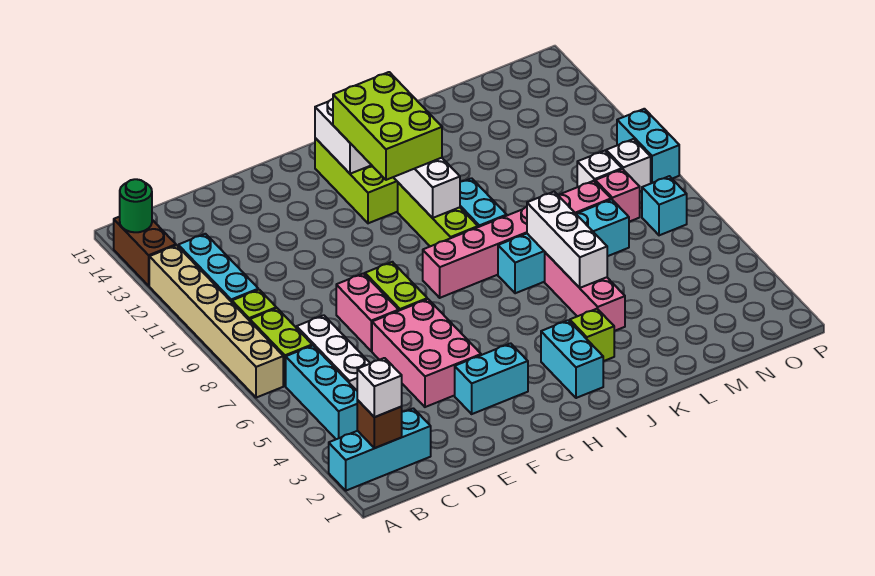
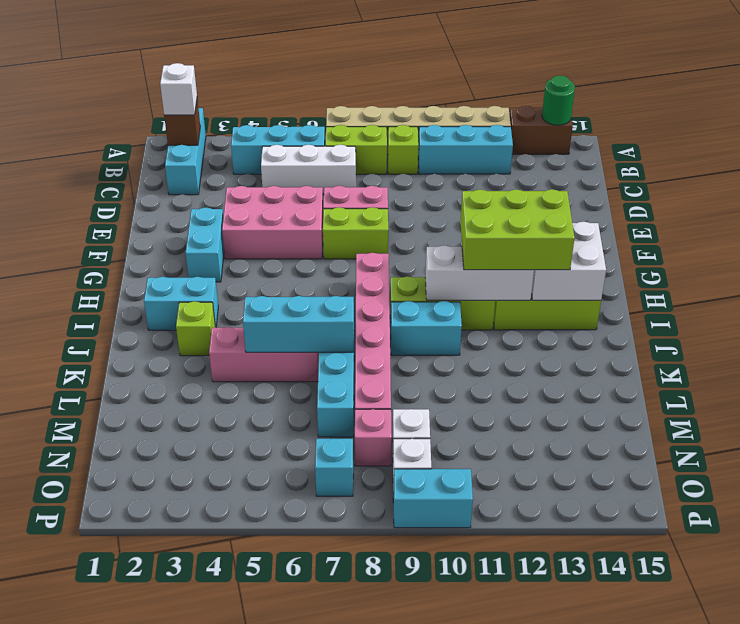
white 1x3 brick [527,192,607,288] -> cyan 1x3 brick [243,296,354,352]

